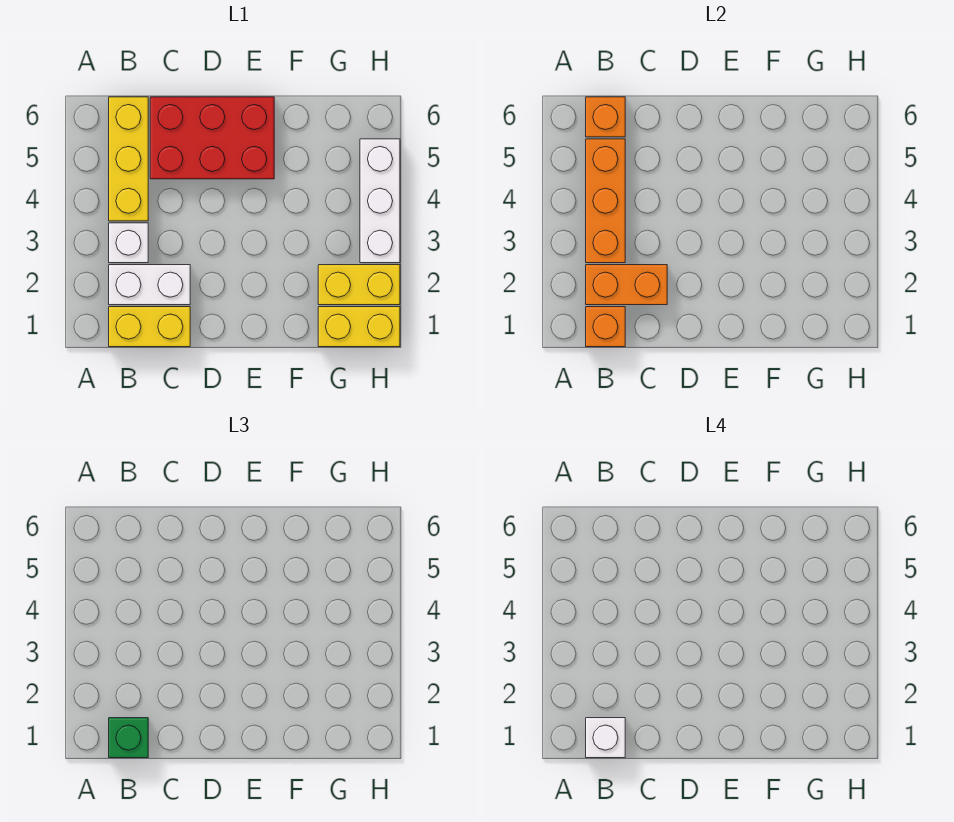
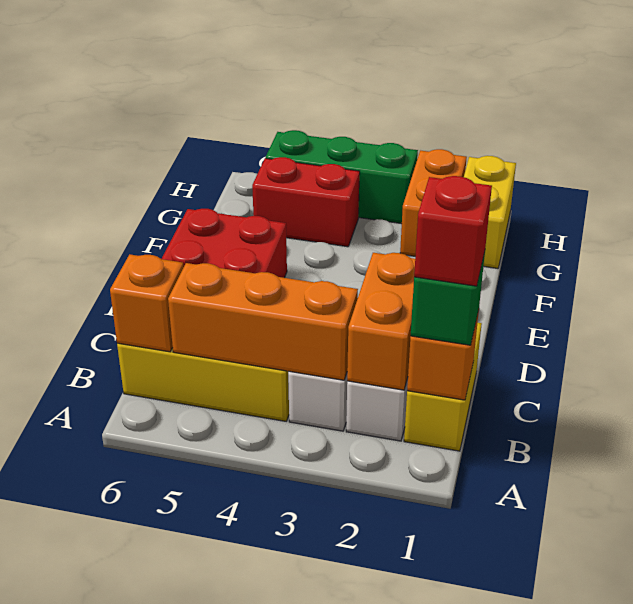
white 1x1 brick [586,718,625,758] -> red 1x1 brick [414,176,492,286]
yellow 1x2 brick [318,265,400,305] -> orange 1x2 brick [400,149,467,256]
none -> red 1x2 brick [252,157,360,247]
white 1x3 brick [360,139,400,263] -> green 1x3 brick [266,130,418,224]

